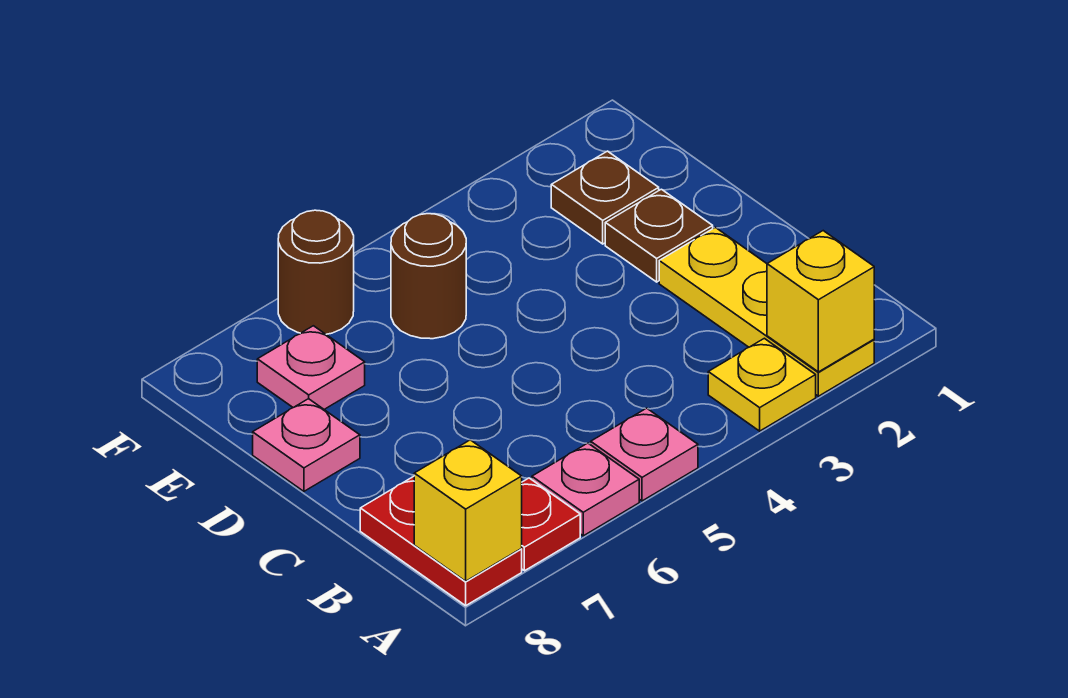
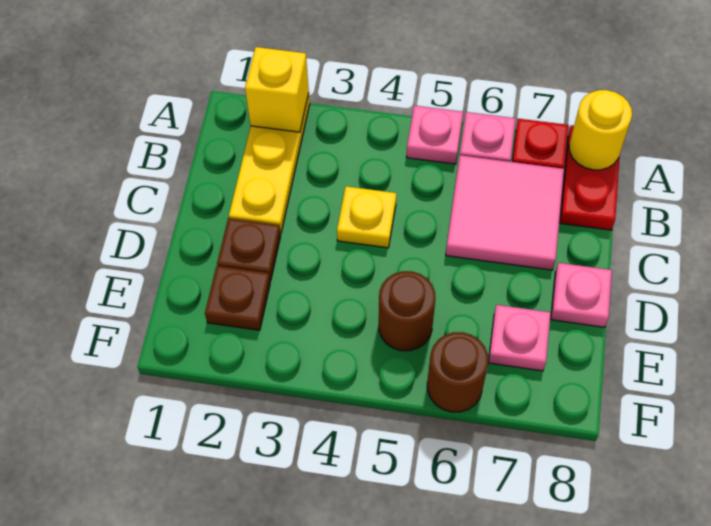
yellow 1x1 plate [708,338,816,431] -> yellow 1x1 plate moved to [337,186,396,248]
yellow 1x1 brick [414,440,522,581] -> yellow 1x1 round brick [569,90,632,170]
none -> pink 2x2 tile [446,155,564,270]

